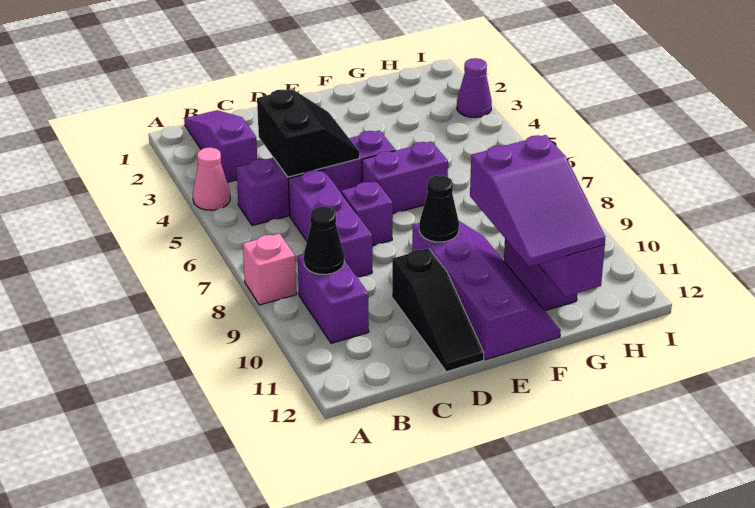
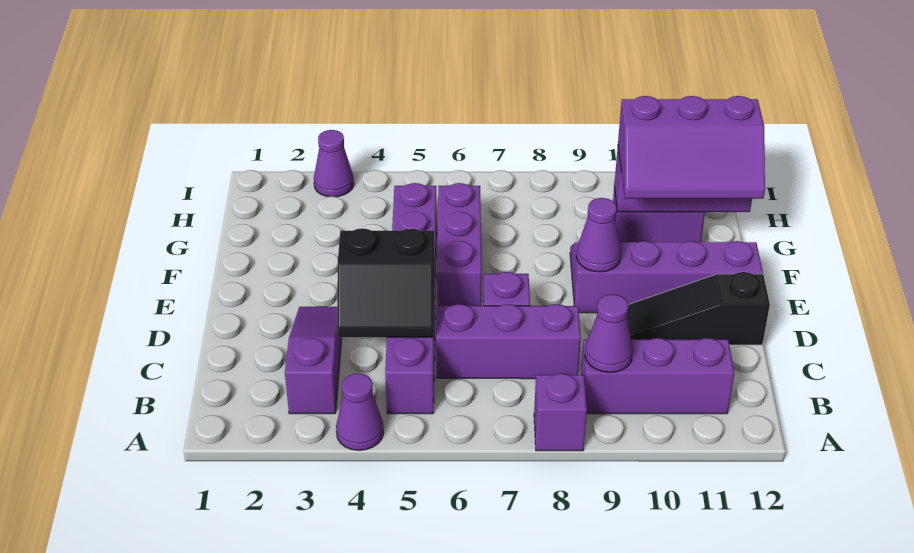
pink 1x1 cone [193,147,230,210] -> purple 1x1 cone [336,373,384,450]
pink 1x1 brick [243,234,296,305] -> purple 1x1 brick [534,373,587,451]
purple 1x3 slope [184,110,257,182] -> purple 1x3 slope turned to [285,307,342,414]
purple 1x4 brick [236,130,395,226] -> purple 1x6 brick [385,183,437,414]
purple 1x2 brick [298,255,369,343] -> purple 1x3 brick [581,338,734,414]
black 1x1 cone [304,207,344,275] -> purple 1x1 cone [585,294,633,372]
black 2x2 slope [257,89,359,177] -> black 2x2 slope turned to [337,228,435,337]
black 1x3 slope [392,248,484,372] -> black 1x3 slope turned to [627,272,770,345]
purple 1x2 brick [362,141,448,213] -> purple 1x3 brick [437,183,482,306]
black 1x1 cone [419,175,459,242] -> purple 1x1 cone [576,198,621,272]
purple 2x3 slope [470,135,605,267] -> purple 2x3 slope turned to [618,96,765,199]

